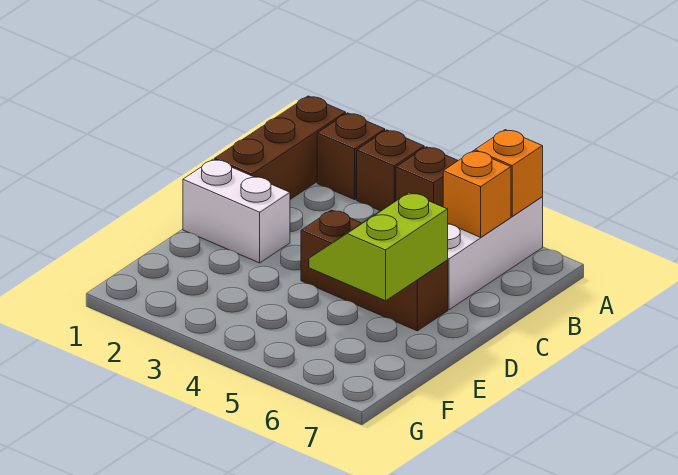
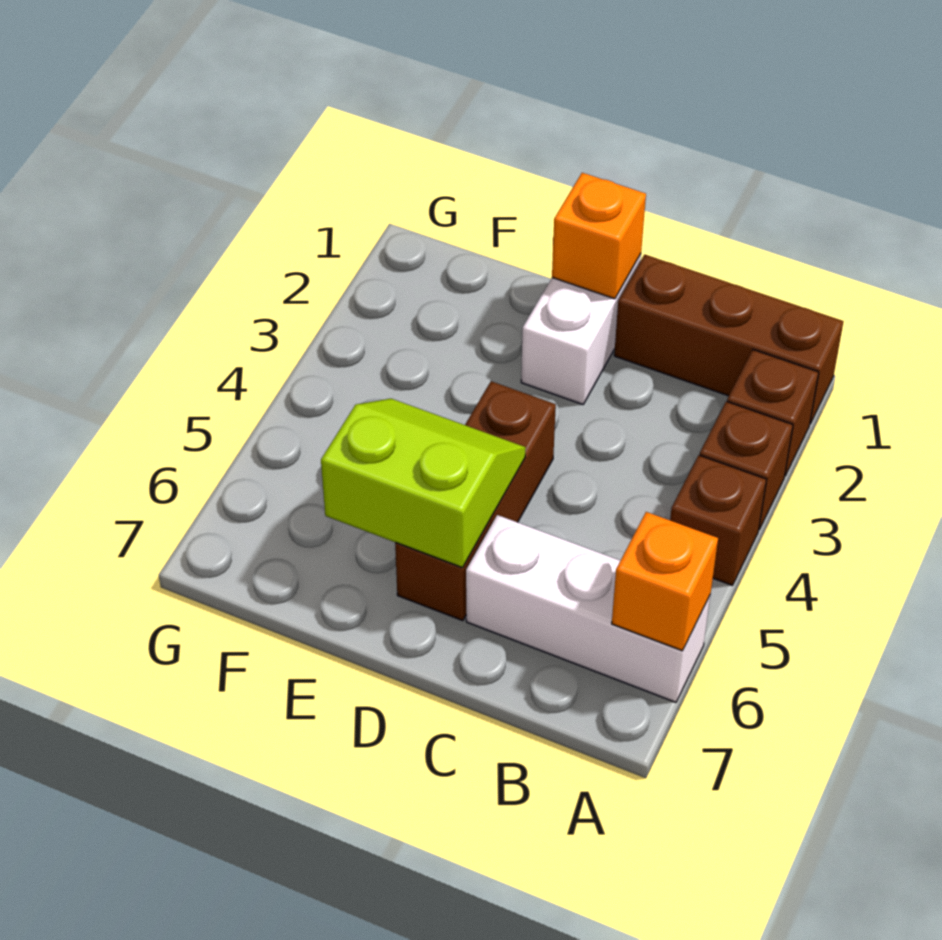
orange 1x1 brick [443,151,511,237] -> orange 1x1 brick moved to [552,173,646,299]

